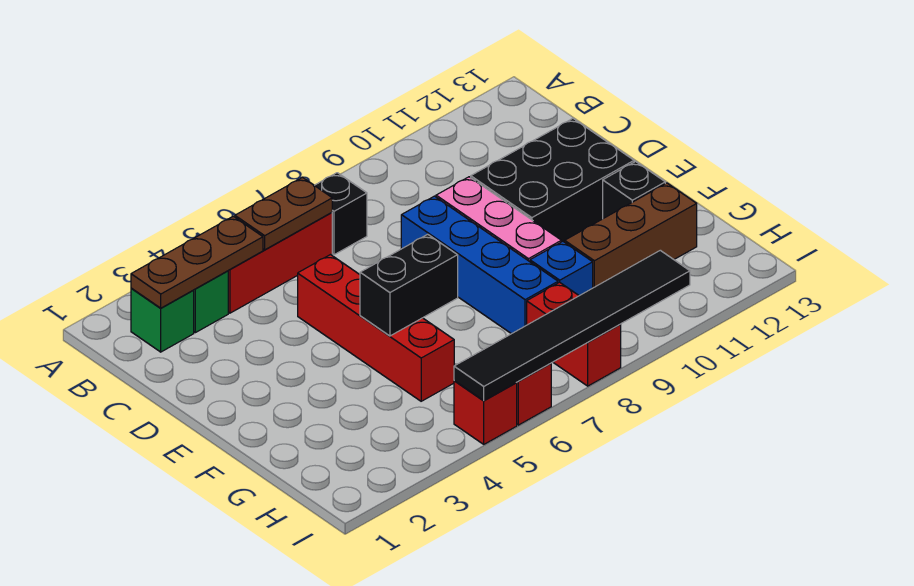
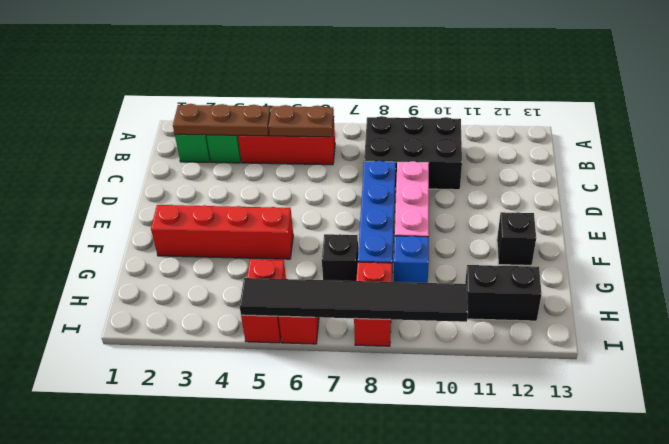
black 1x1 brick [315,173,367,255] -> black 1x1 brick moved to [322,234,358,281]
red 1x4 brick [298,255,454,401] -> red 1x4 brick turned to [151,205,293,259]
black 2x3 brick [471,119,634,242] -> black 2x3 brick moved to [364,116,462,190]
black 1x2 brick [360,234,458,336] -> black 1x2 brick moved to [465,265,542,321]
brown 1x3 brick [565,183,697,288] -> none
red 1x1 brick [454,381,517,444] -> red 1x2 brick [241,259,286,343]

